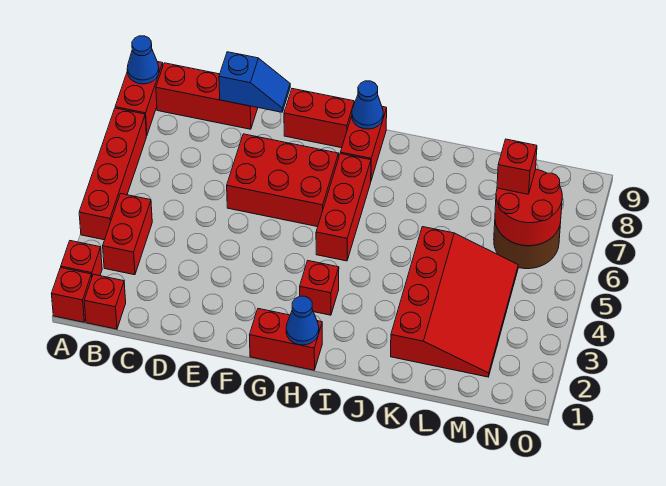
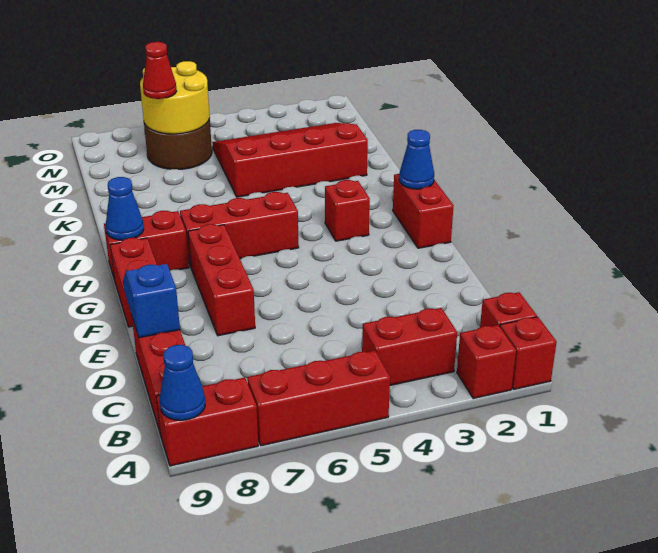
red 1x4 brick [79,108,146,240] -> red 1x3 brick [247,351,390,446]
red 2x3 brick [227,134,339,227] -> red 1x3 brick [188,224,255,336]
red 2x2 round brick [495,169,562,246] -> yellow 2x2 round brick [140,61,210,134]
red 1x1 brick [497,139,537,194] -> red 1x1 cone [143,42,177,99]

